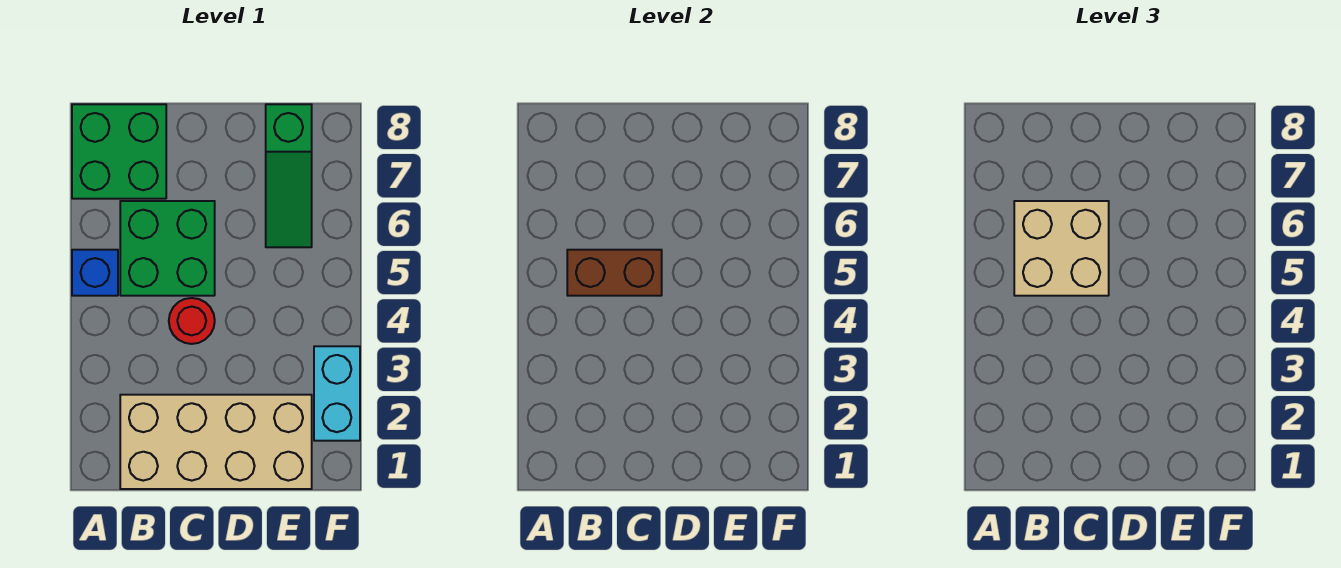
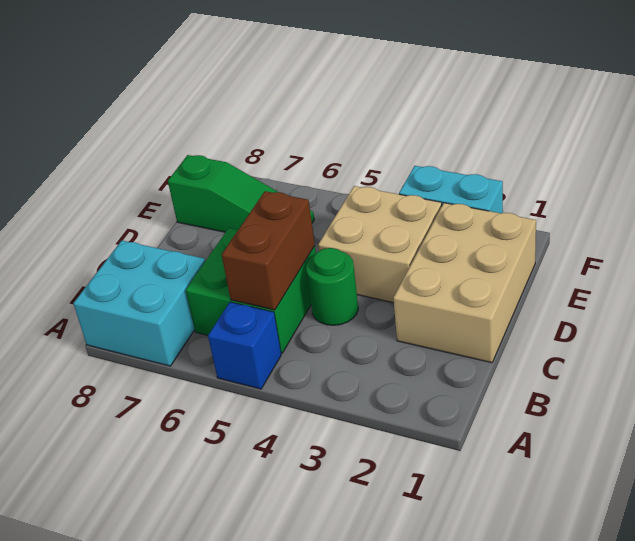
green 2x2 brick [72,104,166,199] -> cyan 2x2 brick [73,241,205,366]
tan 2x4 brick [120,395,312,489] -> tan 2x3 brick [393,203,536,363]
tan 2x2 brick [1014,201,1109,296] -> tan 2x2 brick moved to [318,186,442,303]
red 1x1 round brick [169,298,215,344] -> green 1x1 round brick [306,248,358,325]

